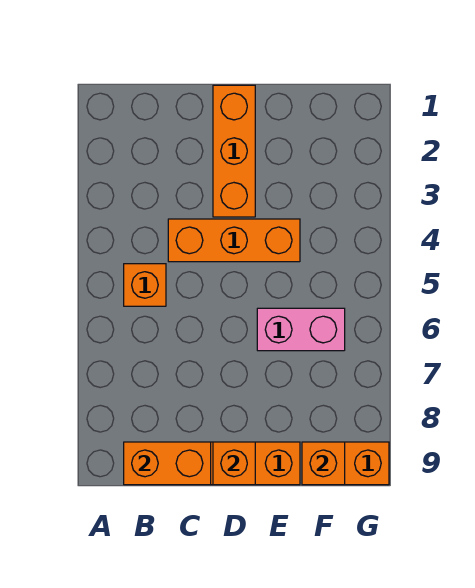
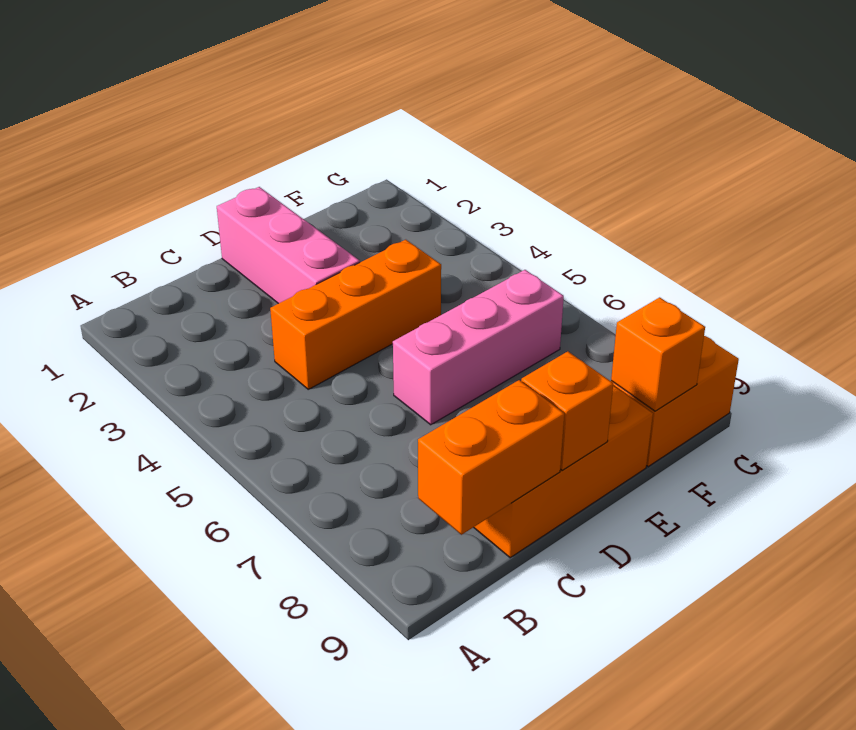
orange 1x1 brick [124,264,166,306] -> none
orange 1x3 brick [213,85,255,217] -> pink 1x3 brick [217,187,360,304]
pink 1x2 brick [257,308,345,351] -> pink 1x3 brick [393,270,564,425]

